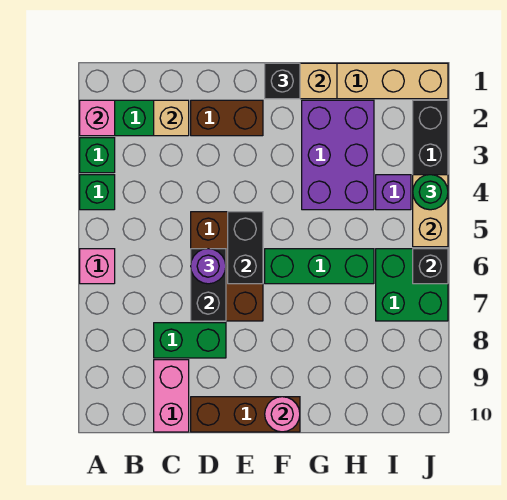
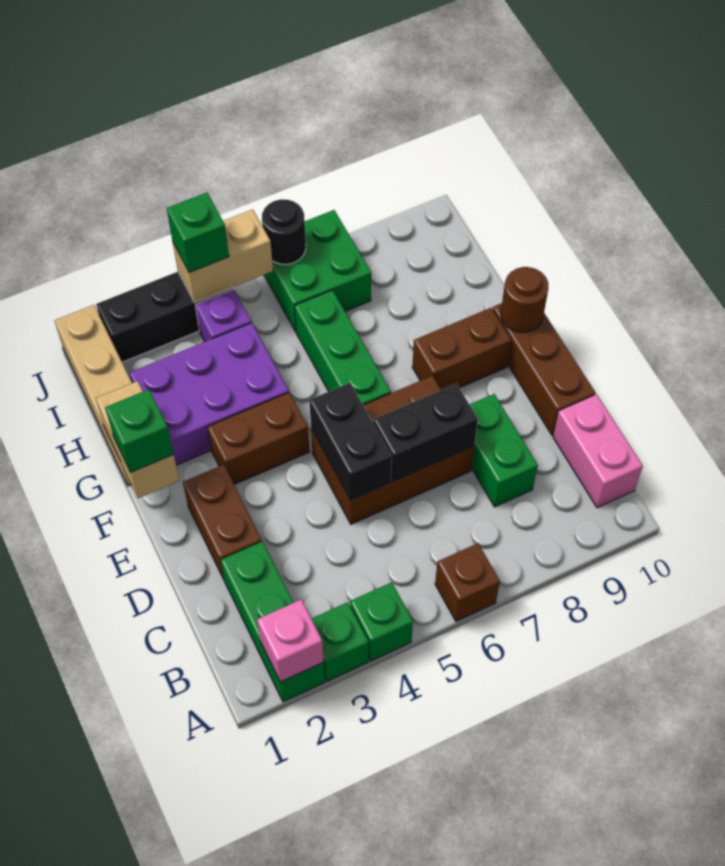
pink 1x1 brick [80,249,115,284] -> brown 1x1 brick [435,543,500,621]
tan 1x1 brick [154,100,189,136] -> none
pink 1x2 brick [154,360,189,432] -> pink 1x2 brick turned to [553,395,643,508]
purple 1x1 round brick [191,249,226,284] -> none
black 1x2 brick [228,212,263,284] -> black 1x2 brick turned to [309,383,392,500]
black 1x1 brick [265,63,300,99] -> green 1x1 brick [105,389,174,472]
none -> brown 1x2 brick [208,393,310,484]
none -> brown 1x2 brick [412,308,511,390]
pink 1x1 round brick [265,397,300,432] -> brown 1x1 round brick [501,267,548,332]
green 1x1 round brick [413,175,448,210] -> green 1x1 brick [167,193,229,273]
black 1x1 brick [413,249,448,284] -> black 1x1 round brick [262,199,306,264]

